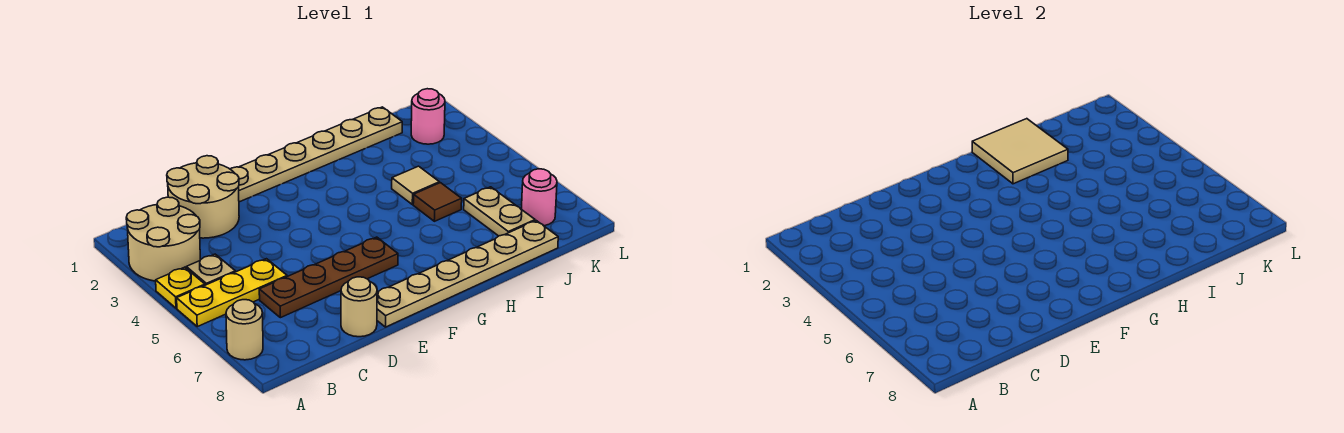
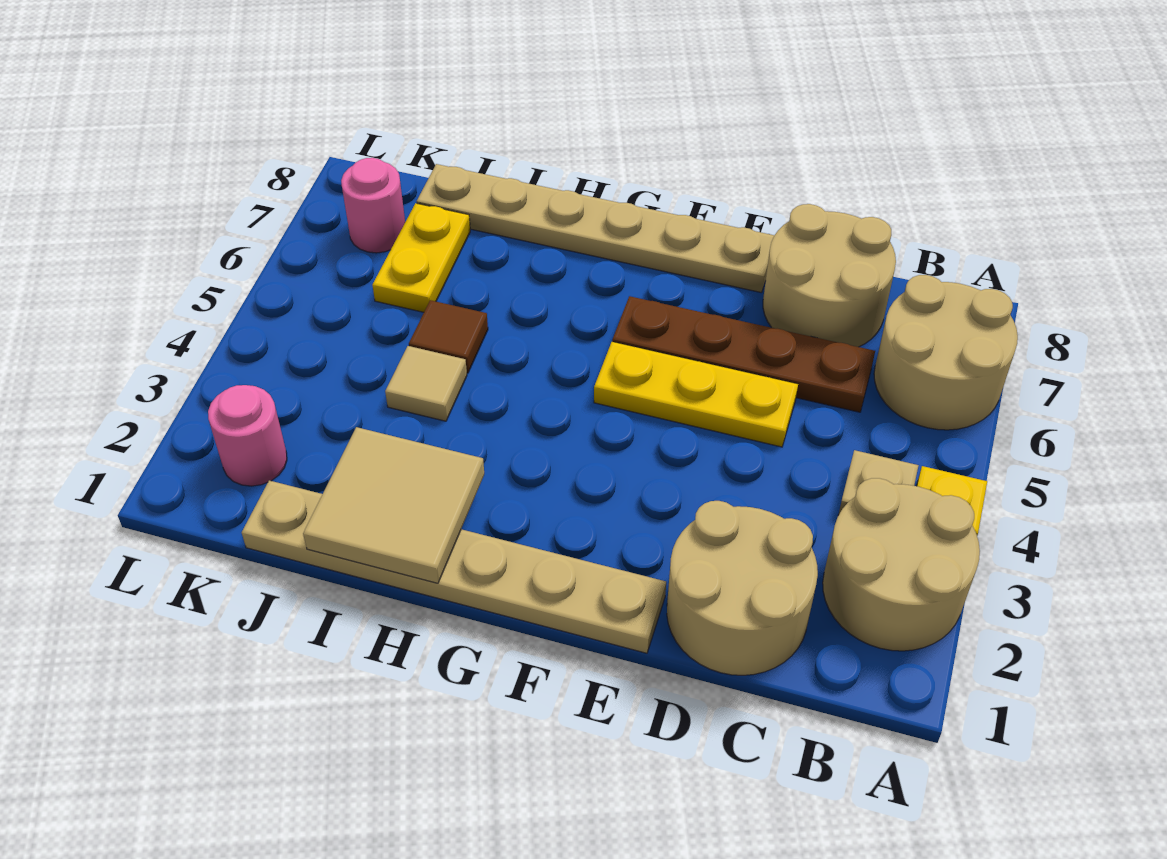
yellow 1x3 plate [177,259,287,327] -> yellow 1x3 plate moved to [594,342,798,447]
tan 1x1 round brick [226,300,263,360] -> tan 2x2 round brick [874,275,1018,430]
tan 1x1 round brick [341,277,377,337] -> tan 2x2 round brick [763,204,896,347]
tan 1x2 plate [464,187,535,236] -> yellow 1x2 plate [372,203,470,312]

